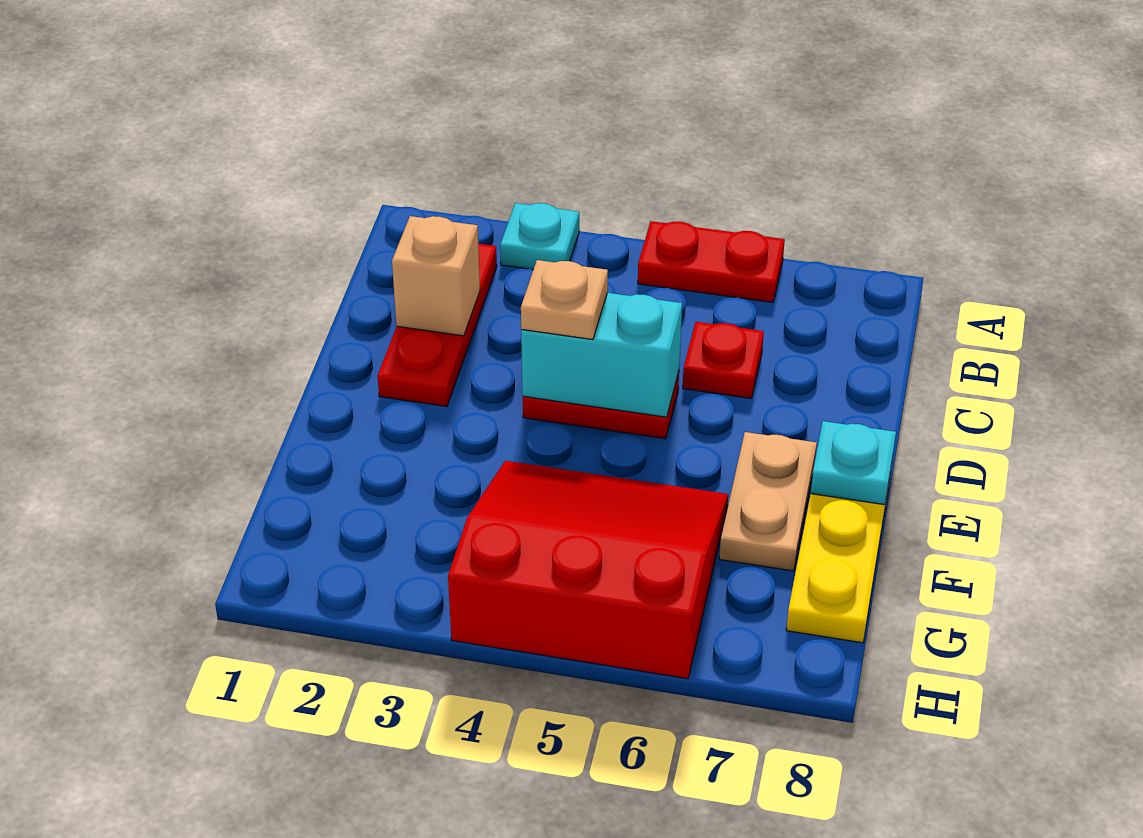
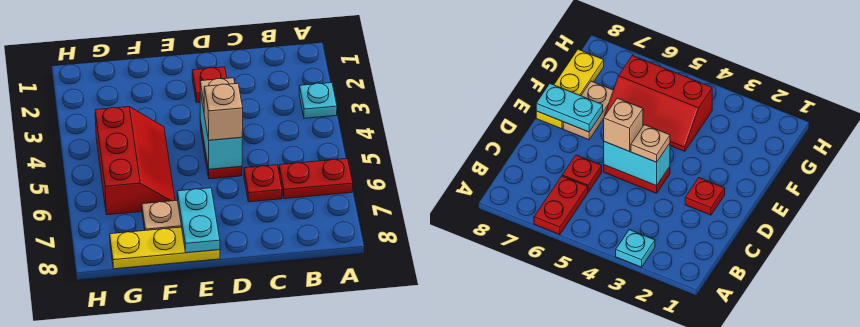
red 1x2 plate [638,221,785,303] -> red 1x2 plate turned to [279,159,353,199]
red 1x3 plate [377,244,497,407] -> red 1x1 plate [192,67,227,102]
tan 1x1 brick [392,216,480,336] -> tan 1x1 brick moved to [204,83,243,140]
cyan 1x1 plate [811,421,896,505] -> cyan 1x2 plate [177,188,220,253]
red 3x3 slope [448,461,728,679] -> red 2x3 slope [95,107,175,215]

